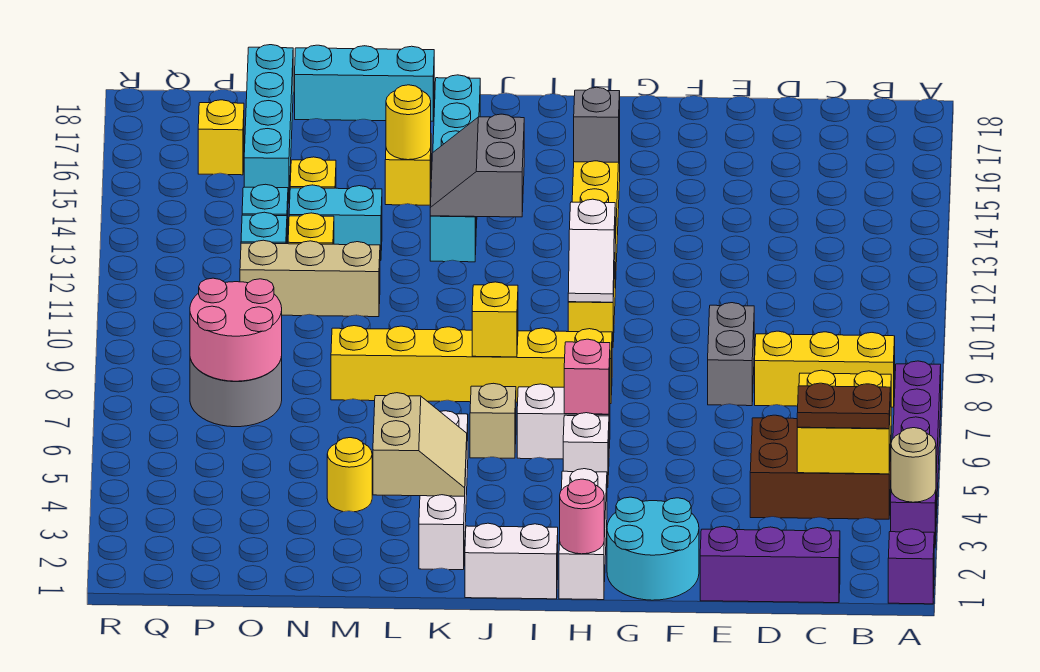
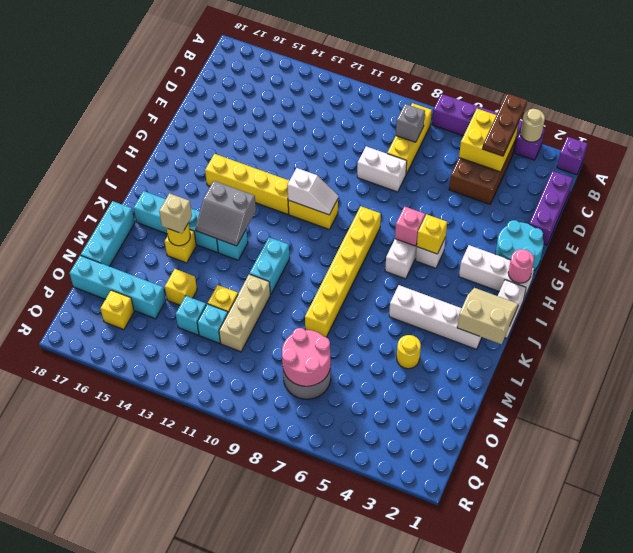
brown 1x2 plate [797,383,890,429] -> brown 1x3 plate [483,93,527,156]
grey 1x2 brick [708,303,754,406] -> white 1x2 brick [357,146,407,192]
grey 1x1 brick [574,87,620,162] -> grey 1x1 brick moved to [396,104,425,142]
tan 1x1 brick [470,383,516,458] -> tan 1x1 brick moved to [159,193,192,234]
yellow 1x1 brick [472,282,518,357] -> yellow 1x1 brick moved to [417,214,447,254]
tan 2x2 slope [373,393,467,496] -> tan 2x2 slope moved to [457,288,518,344]
cyan 1x2 brick [289,185,382,261] -> cyan 1x2 brick moved to [249,237,290,295]

